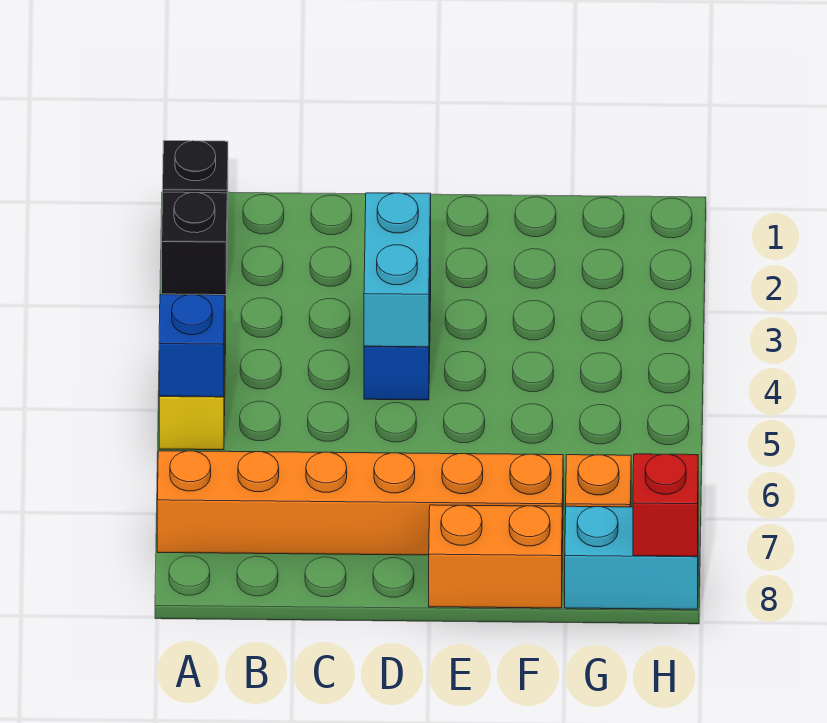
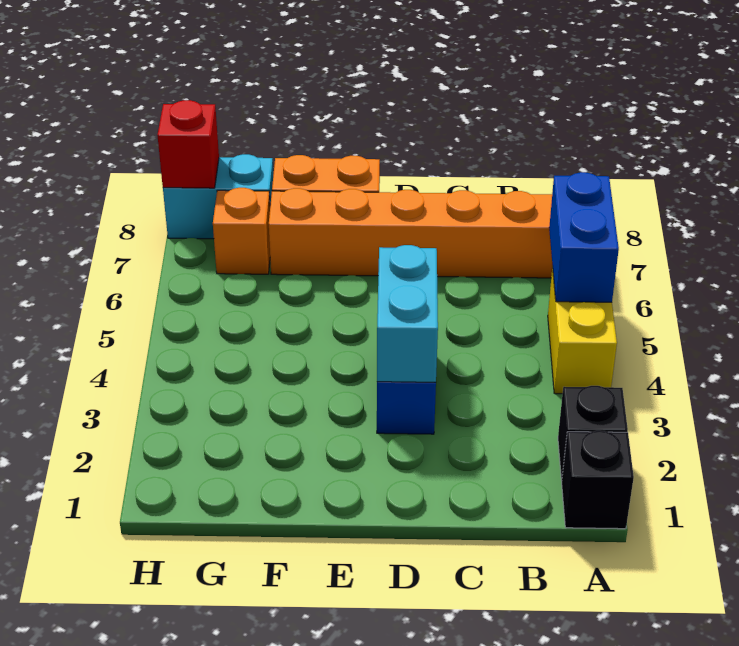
blue 1x1 brick [159,294,225,397] -> blue 1x2 brick [549,172,619,302]

